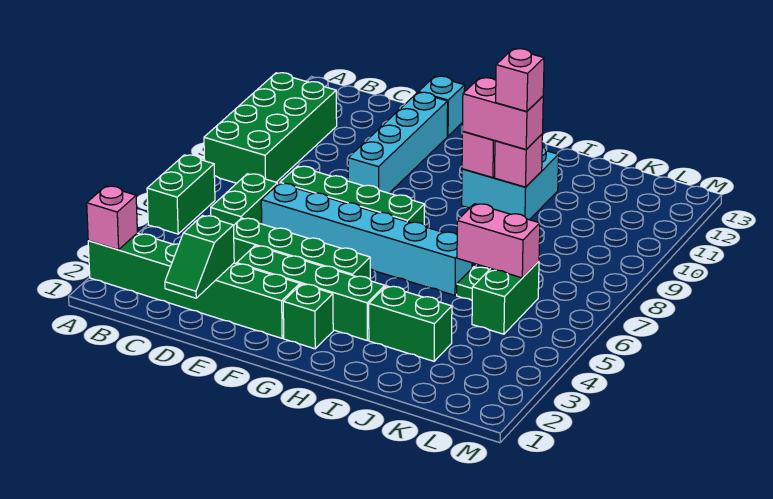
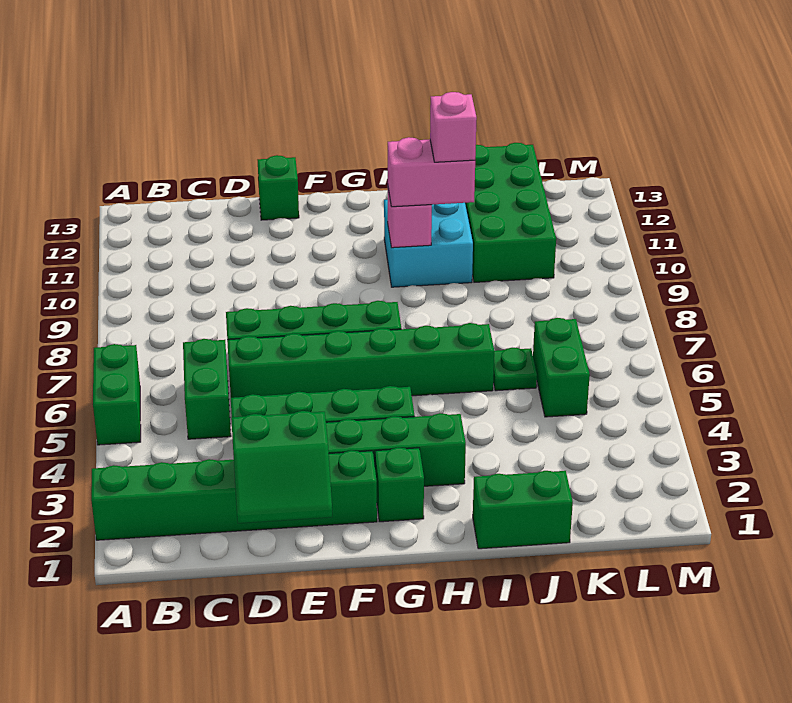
pink 1x1 brick [87,186,137,250] -> none
green 2x4 brick [204,73,337,183] -> green 2x4 brick moved to [465,143,556,282]
green 1x2 slope [165,216,234,298] -> green 2x2 slope [231,411,332,523]
cyan 1x6 brick [261,183,472,295] -> green 1x6 brick [227,323,494,398]
cyan 1x4 brick [348,92,448,193] -> none
cyan 1x1 brick [418,76,465,136] -> green 1x1 brick [258,155,299,220]
green 1x2 brick [369,286,452,361] -> green 1x2 brick moved to [473,471,573,549]
pink 1x1 brick [495,134,543,187] -> none
pink 1x2 brick [457,204,540,278] -> none

